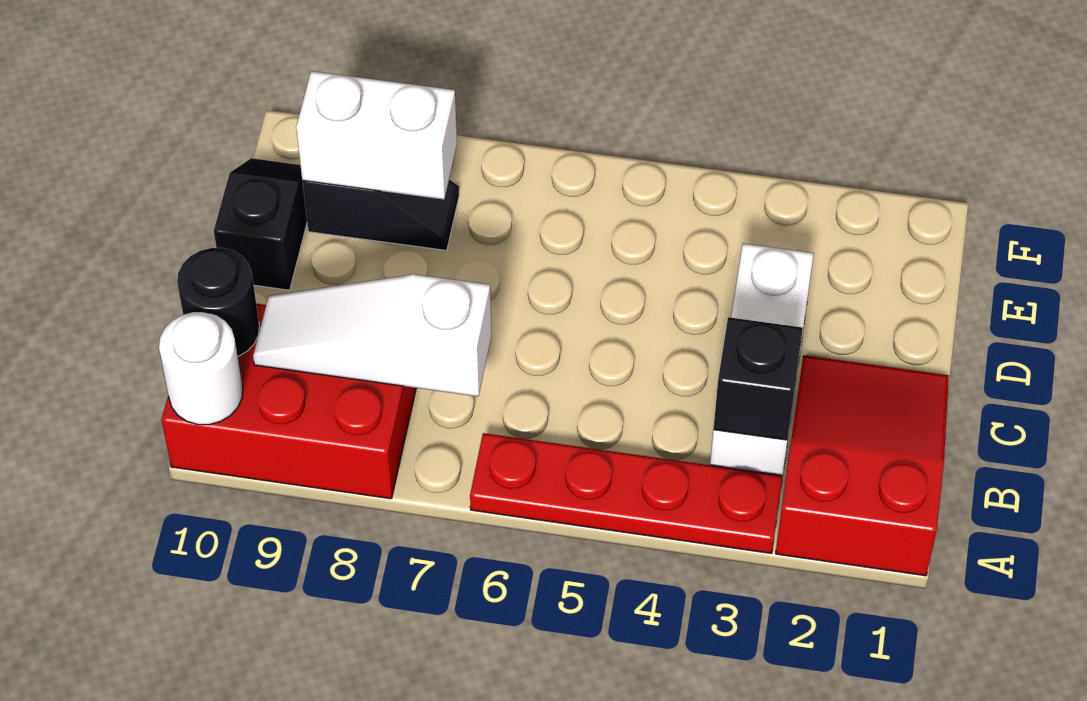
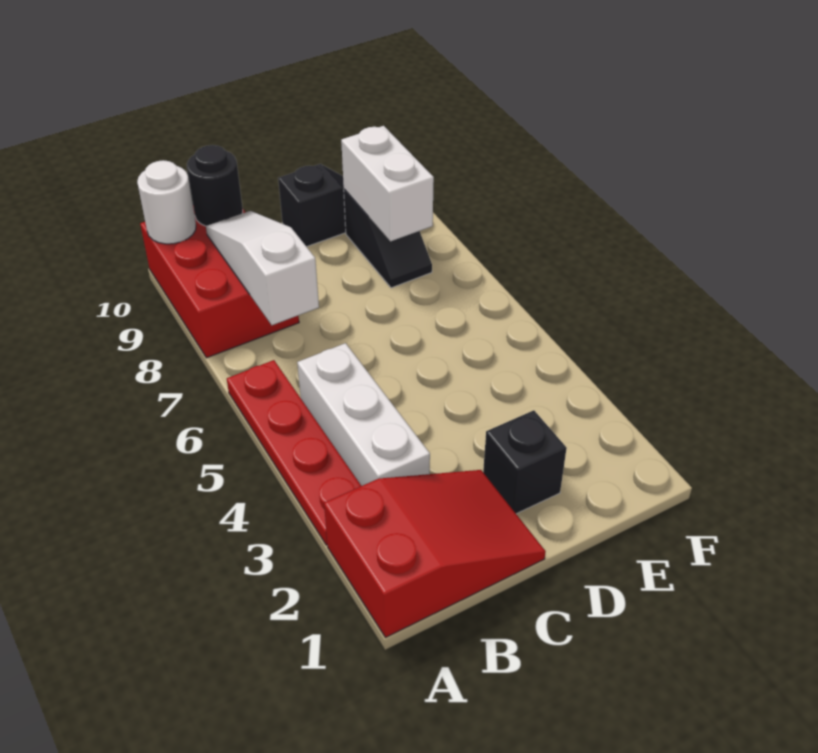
white 1x3 brick [710,243,814,476] -> white 1x3 brick turned to [297,343,430,486]
black 1x1 brick [713,317,803,440] -> black 1x1 brick moved to [483,410,567,514]

